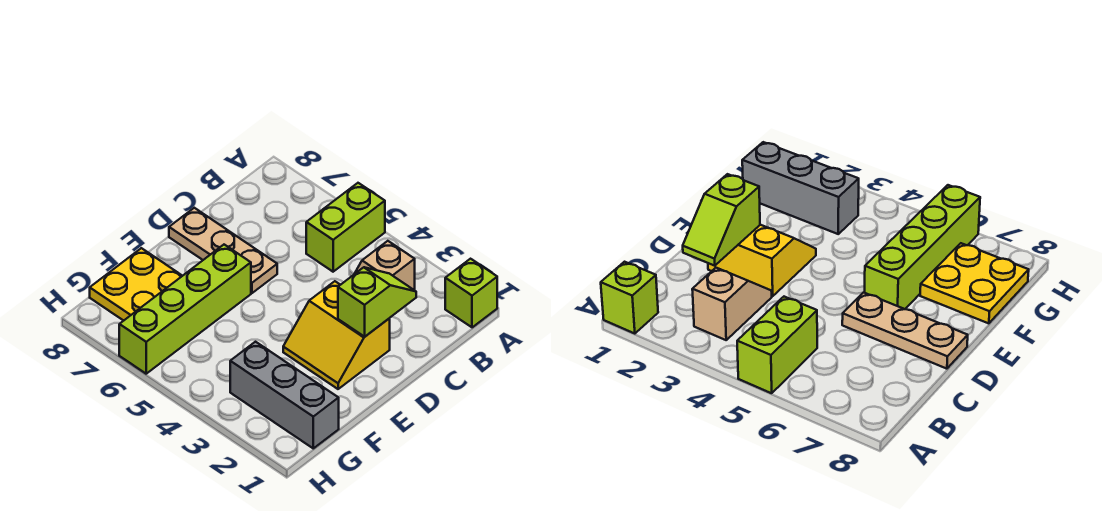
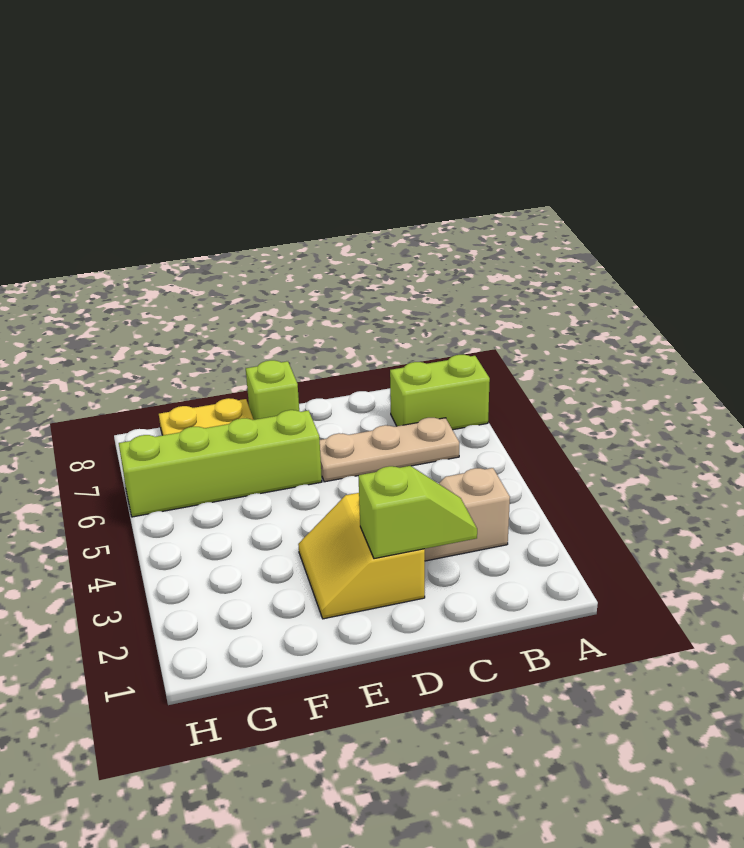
lime 1x1 brick [445,259,497,327] -> lime 1x1 brick moved to [246,360,299,420]
lime 1x2 brick [306,183,385,272] -> lime 1x2 brick moved to [390,355,490,430]
tan 1x3 plate [169,208,277,293] -> tan 1x3 plate turned to [320,418,459,482]
grey 1x3 brick [230,342,339,448] -> none

